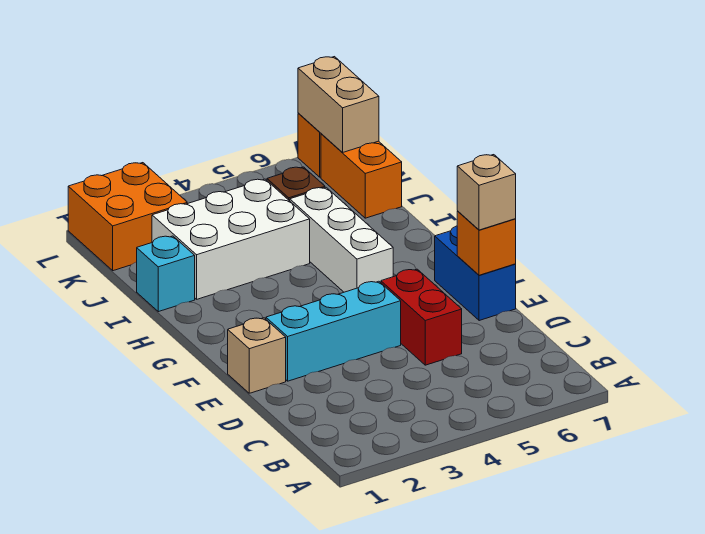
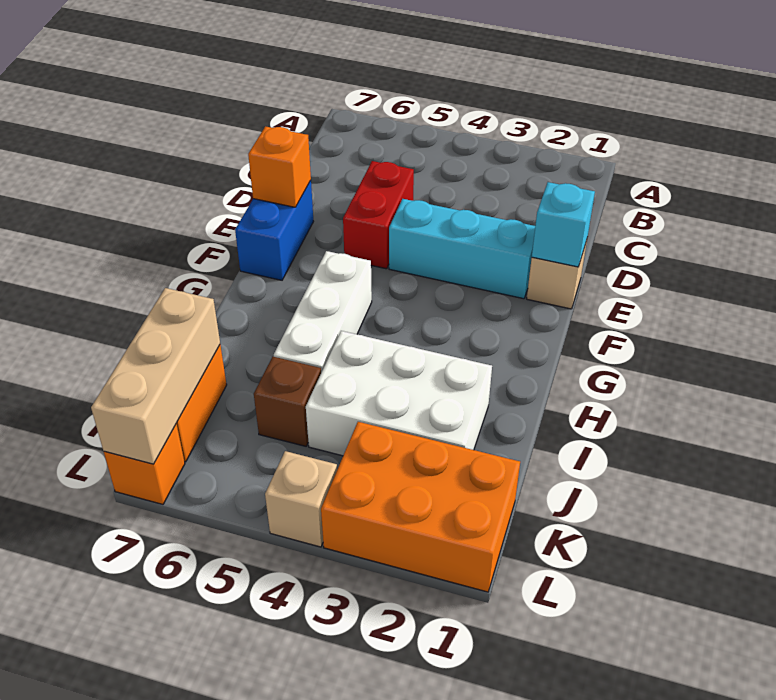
tan 1x1 brick [457,155,516,230] -> tan 1x1 brick moved to [265,451,337,547]
cyan 1x1 brick [137,236,195,312] -> cyan 1x1 brick moved to [532,182,595,267]
orange 2x2 brick [68,163,187,271] -> orange 2x3 brick [321,422,520,592]
tan 1x2 brick [298,57,379,153] -> tan 1x3 brick [91,288,220,464]

